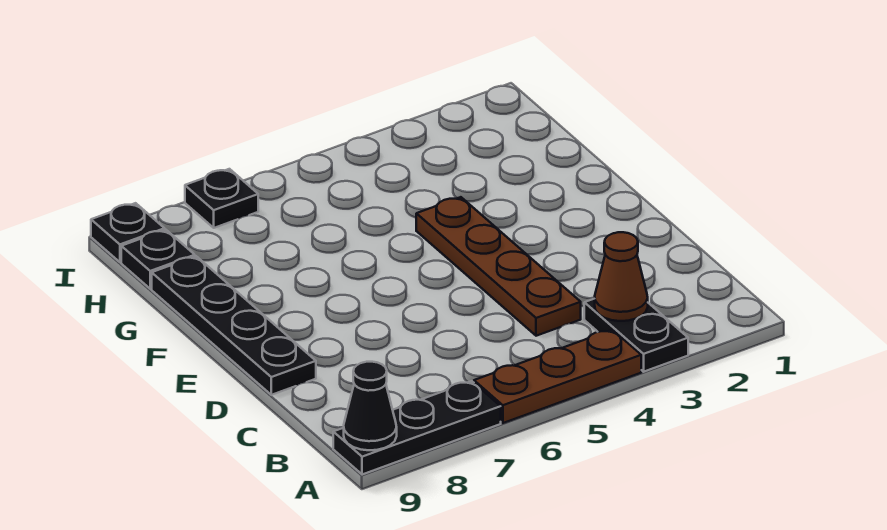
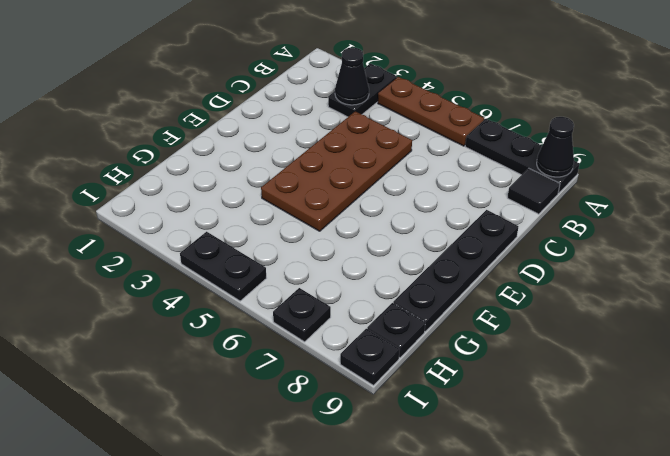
brown 1x1 cone [595,232,648,321] -> black 1x1 cone [335,47,369,105]
none -> black 1x1 tile [508,168,560,214]
brown 1x4 plate [416,197,581,336] -> brown 2x4 plate [261,111,412,231]
none -> black 1x2 plate [180,232,266,301]

